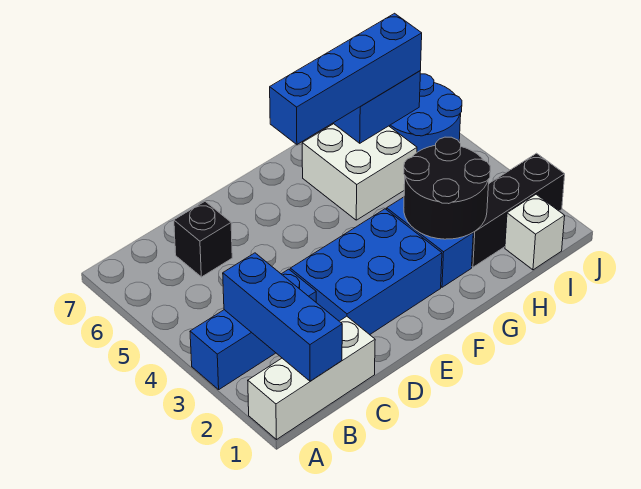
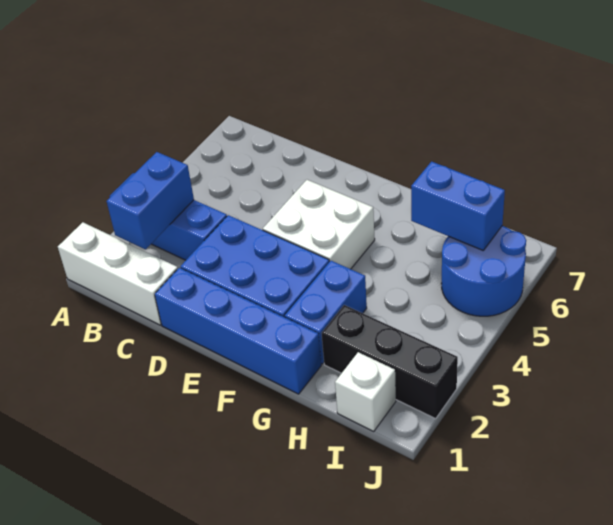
blue 1x3 brick [223,253,342,381] -> blue 1x2 brick [106,152,194,250]
black 1x1 brick [174,201,232,277] -> none
blue 1x4 brick [270,13,422,144] -> blue 1x4 brick moved to [155,268,321,394]
black 2x2 round brick [404,137,490,239] -> none
white 2x2 brick [302,124,417,220] -> white 2x2 brick moved to [263,180,375,269]

